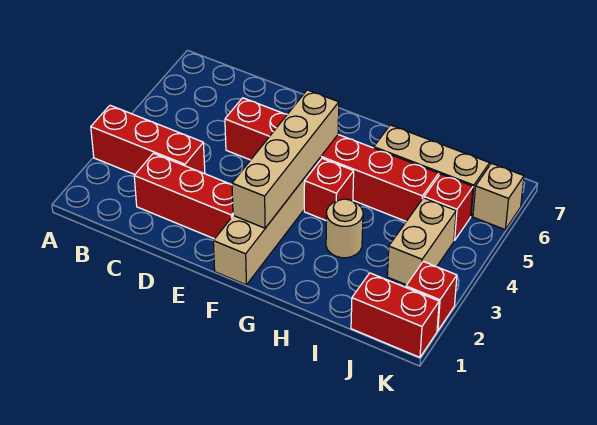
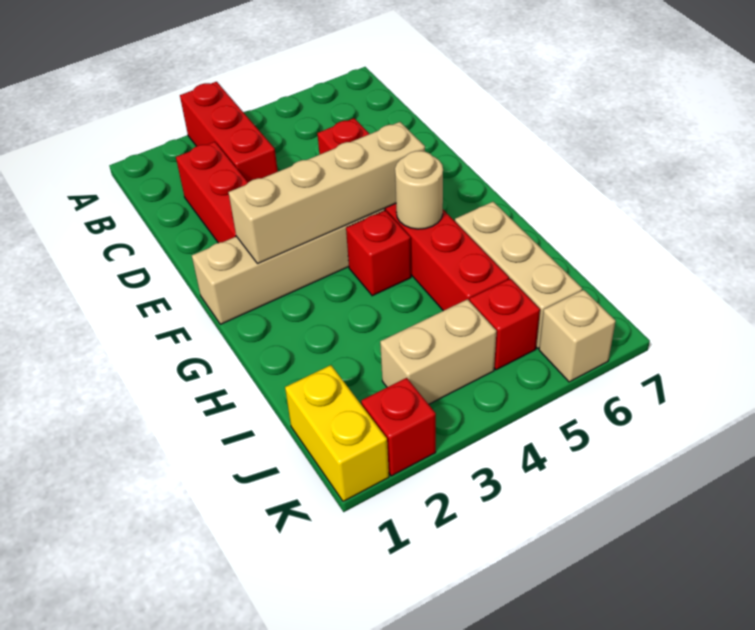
tan 1x1 round brick [326,199,363,258] -> tan 1x1 round brick moved to [395,151,443,229]
red 1x2 brick [351,273,439,357] -> yellow 1x2 brick [285,365,389,501]

